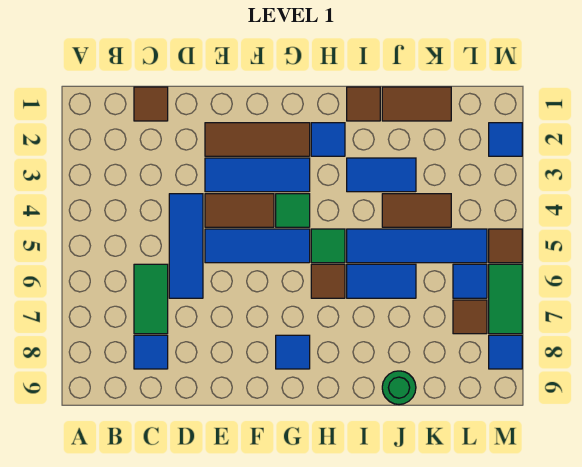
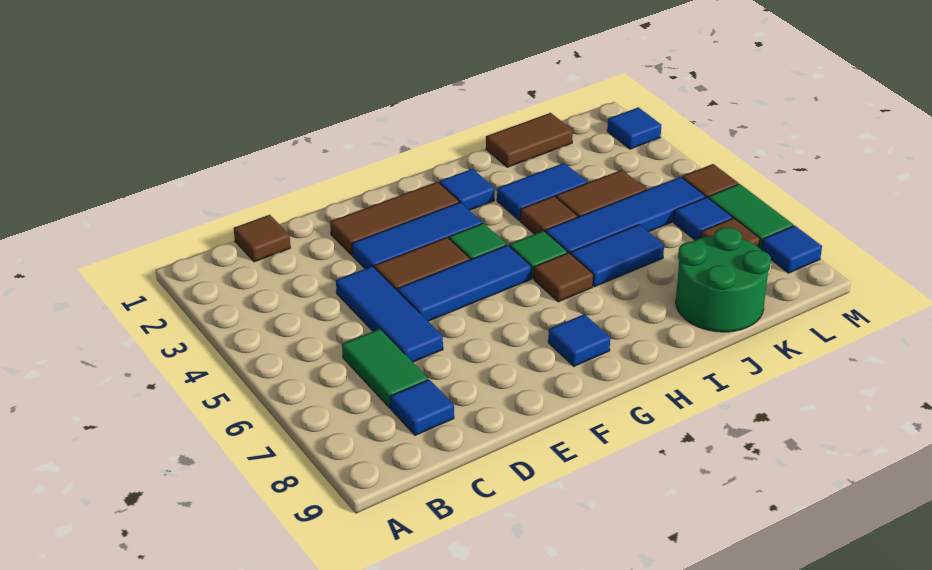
brown 1x1 tile [347,87,380,121] -> brown 1x1 tile moved to [521,196,578,234]
green 1x1 round brick [382,371,416,405] -> green 2x2 round brick [676,227,771,332]

